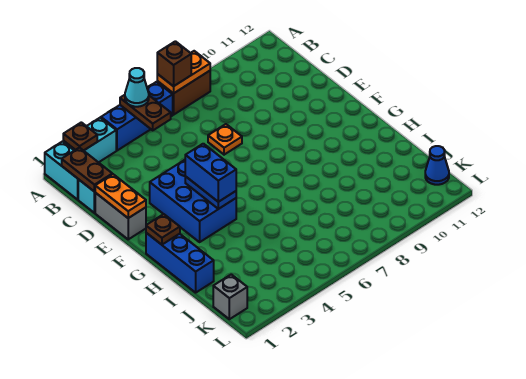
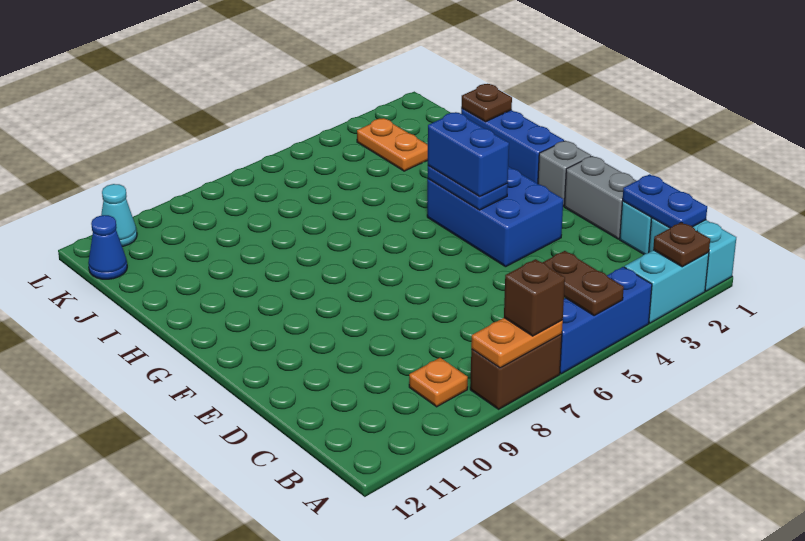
cyan 1x1 cone [125,68,149,107] -> cyan 1x1 cone moved to [101,184,137,246]
brown 1x2 plate [62,148,112,192] -> blue 1x2 plate [623,174,707,228]
orange 1x2 plate [95,174,146,218] -> orange 1x2 plate moved to [357,118,428,171]
orange 1x1 plate [208,124,242,155] -> orange 1x1 plate moved to [409,358,468,407]
brown 1x1 plate [146,214,180,245] -> brown 1x1 plate moved to [461,84,512,122]
grey 1x1 brick [213,274,247,319] -> grey 1x1 brick moved to [538,141,591,206]

